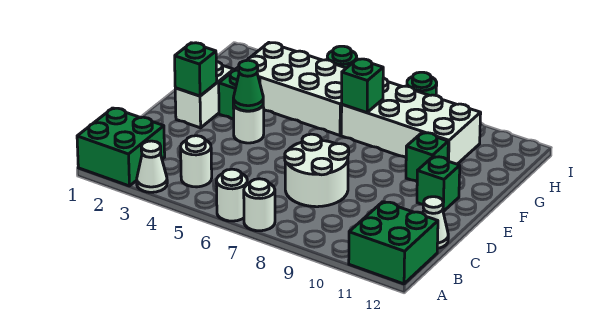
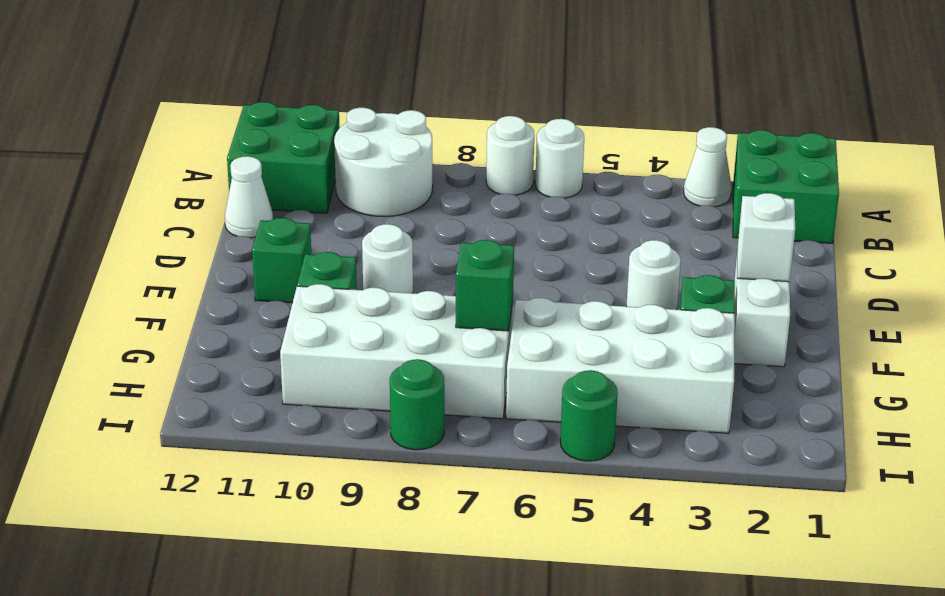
white 1x1 round brick [181,136,212,187] -> white 1x1 round brick moved to [362,224,413,293]
white 2x2 round brick [285,134,349,207] -> white 2x2 round brick moved to [334,108,433,217]
green 1x1 brick [175,43,217,96] -> white 1x1 brick [737,193,795,282]
green 1x1 cone [233,60,263,111] -> none

